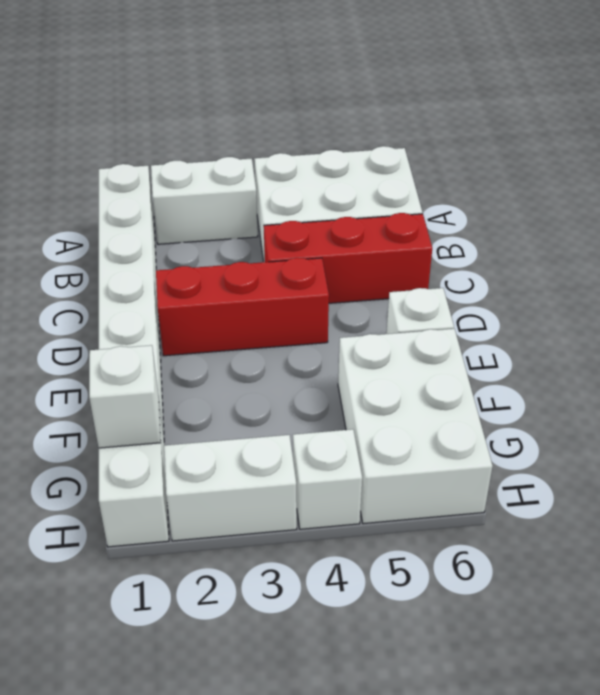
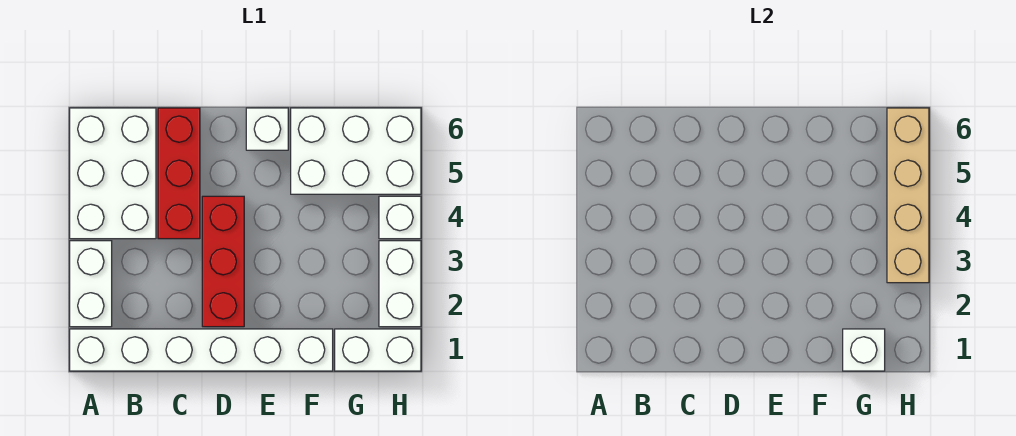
none -> tan 1x4 brick [887,108,929,283]

